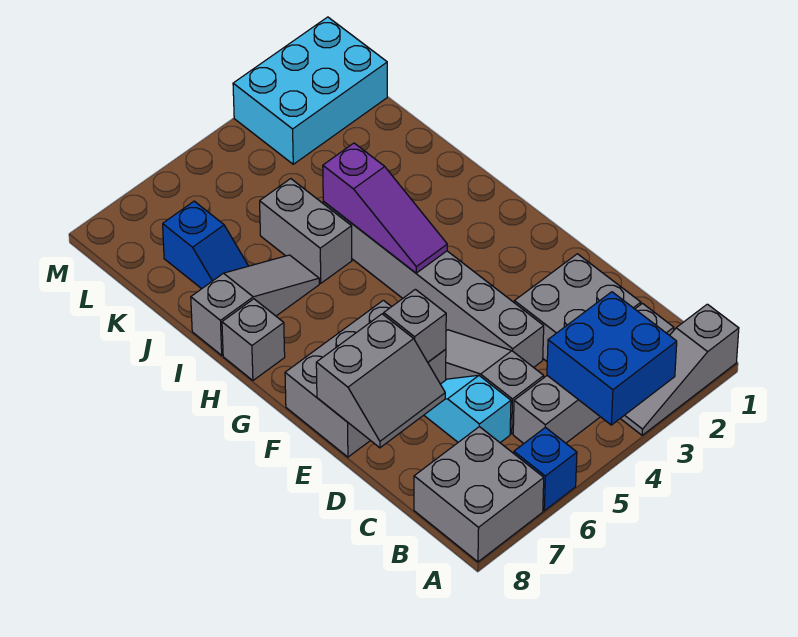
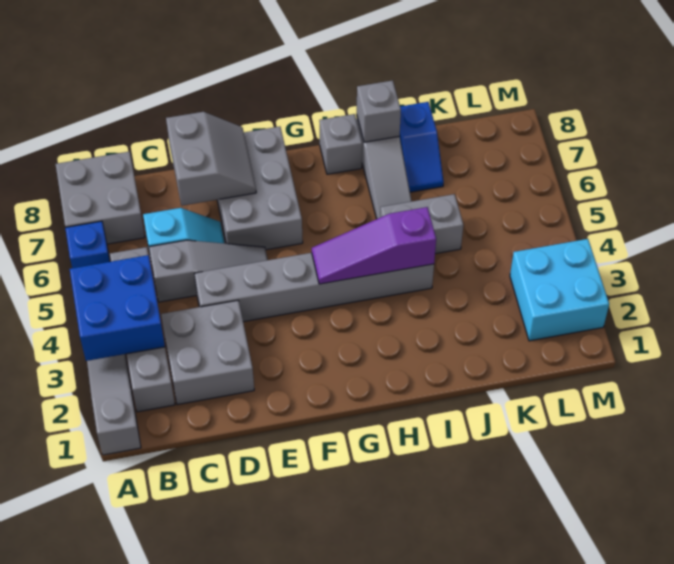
grey 2x2 slope [316,314,445,448] -> grey 2x2 slope turned to [166,112,256,206]
grey 1x1 brick [384,289,446,362] -> grey 1x1 brick moved to [357,80,401,142]
blue 1x2 slope [163,201,248,289] -> blue 1x2 slope turned to [400,102,444,192]
cyan 2x3 brick [233,17,387,164] -> cyan 2x2 brick [510,239,609,341]

